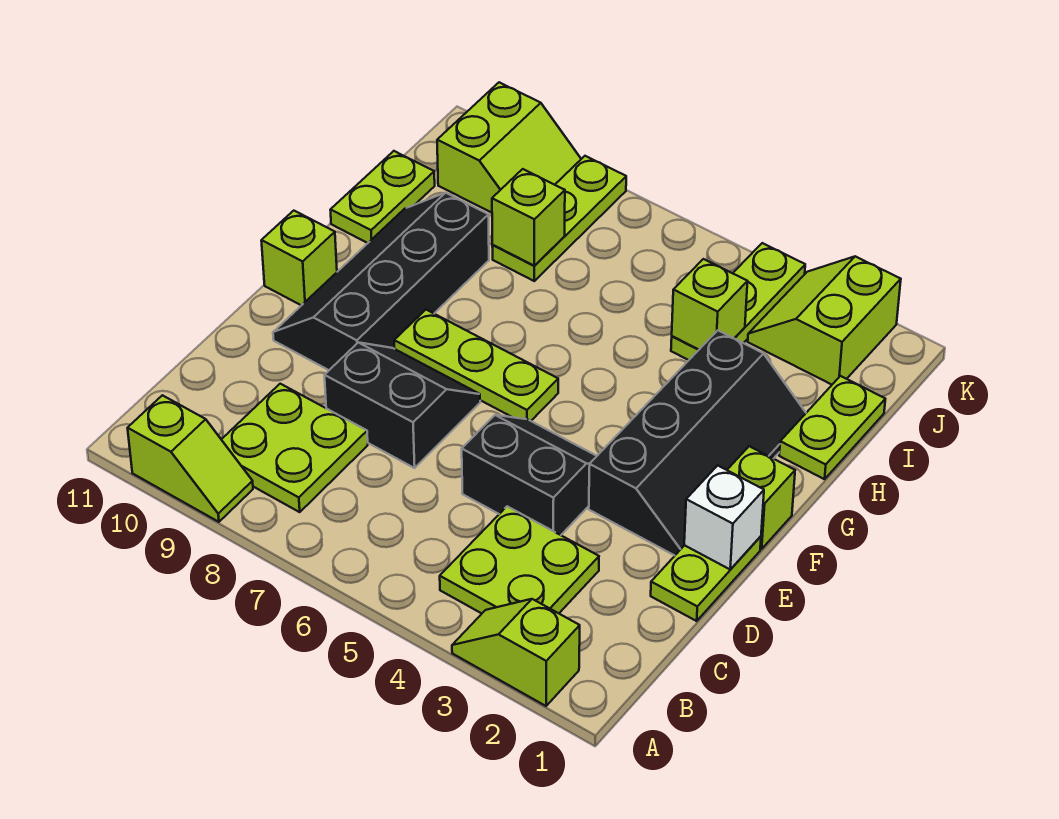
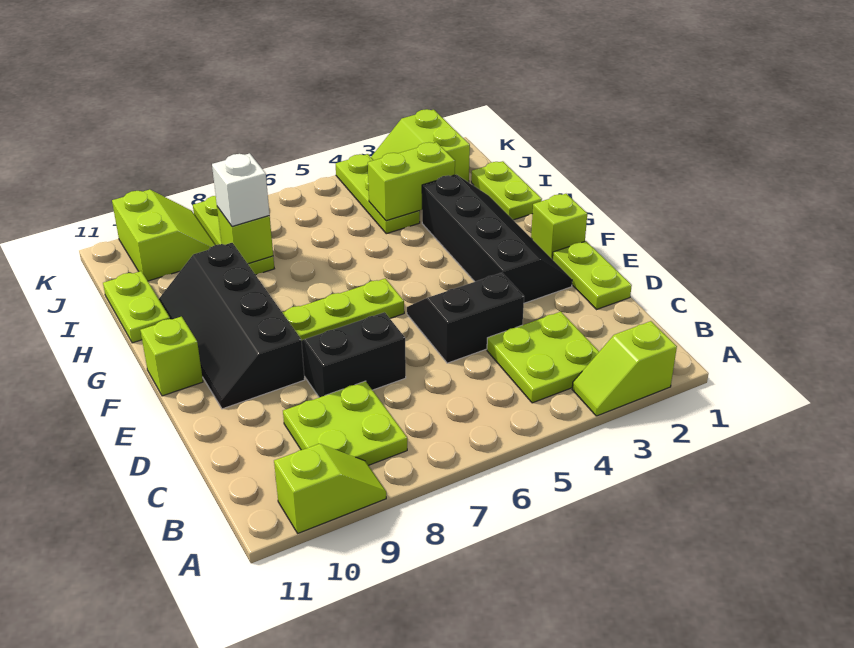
white 1x1 brick [684,465,764,570] -> white 1x1 brick moved to [212,153,270,226]
lime 1x1 brick [672,259,748,349] -> lime 1x2 brick [368,142,455,221]

